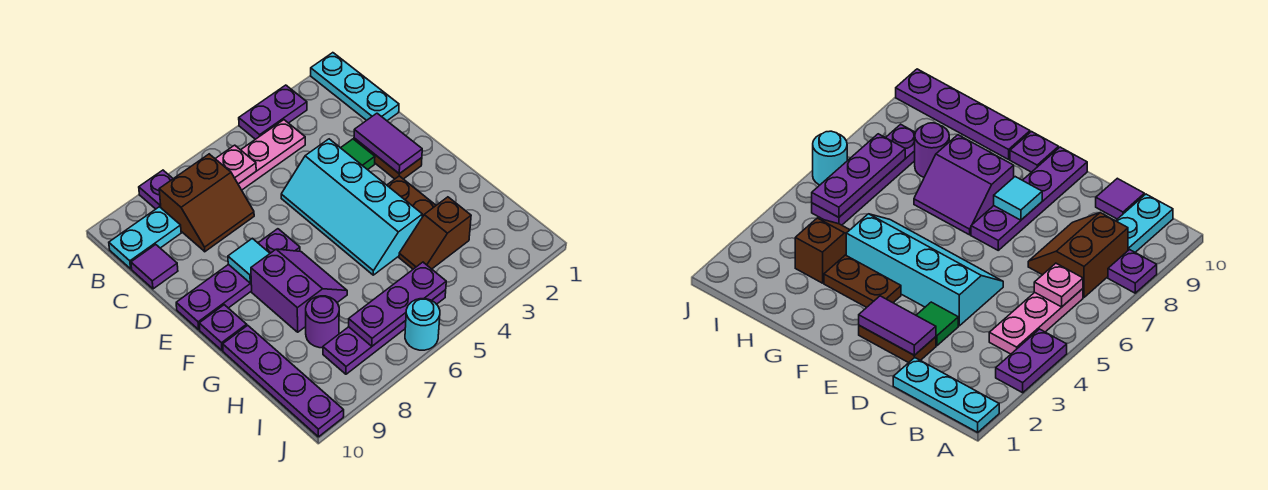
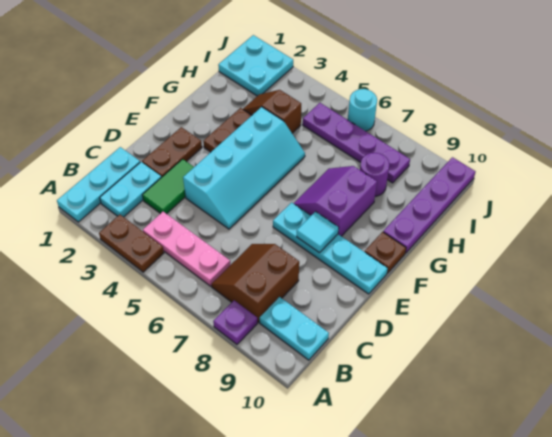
purple 1x2 plate [239,85,307,139] -> brown 1x2 plate [99,215,164,272]
none -> cyan 1x2 plate [100,162,161,217]
pink 1x1 plate [215,145,256,184] -> none
brown 2x2 slope [159,154,254,252] -> brown 2x2 slope turned to [211,244,299,322]
purple 1x1 tile [131,245,178,289] -> none
purple 1x2 tile [354,113,422,174] -> none
green 1x1 tile [341,139,375,170] -> green 1x2 tile [142,159,194,214]
purple 1x4 plate [176,229,300,330] -> cyan 1x4 plate [273,203,388,294]
purple 1x1 plate [199,305,247,350] -> brown 1x1 plate [365,232,406,273]
brown 1x2 slope [399,197,471,269] -> brown 1x2 slope turned to [243,90,301,133]
none -> cyan 2x2 plate [218,35,293,96]
purple 1x3 plate [349,262,446,346] -> none

